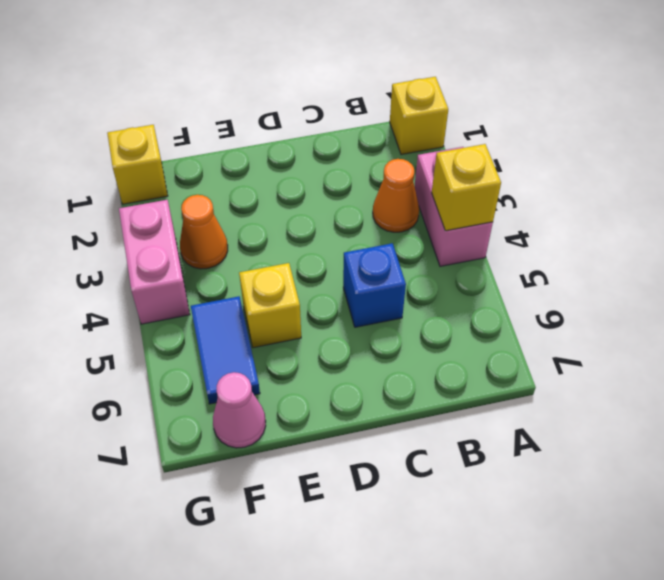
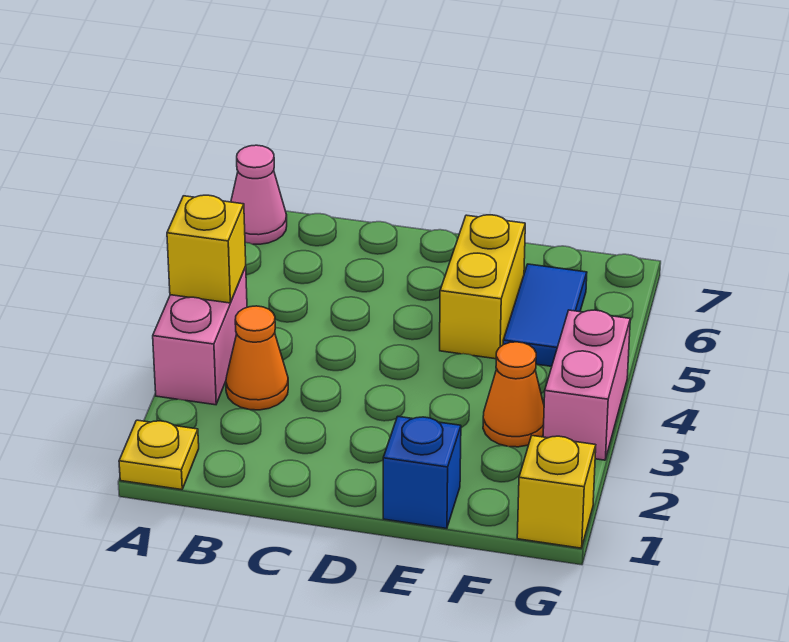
yellow 1x1 brick [390,77,448,155] -> yellow 1x1 plate [119,420,199,490]
blue 1x1 brick [343,243,406,327] -> blue 1x1 brick moved to [383,417,461,528]
yellow 1x1 brick [239,263,301,348] -> yellow 1x2 brick [440,215,525,359]
pink 1x1 cone [213,372,266,448] -> pink 1x1 cone moved to [231,145,287,244]

